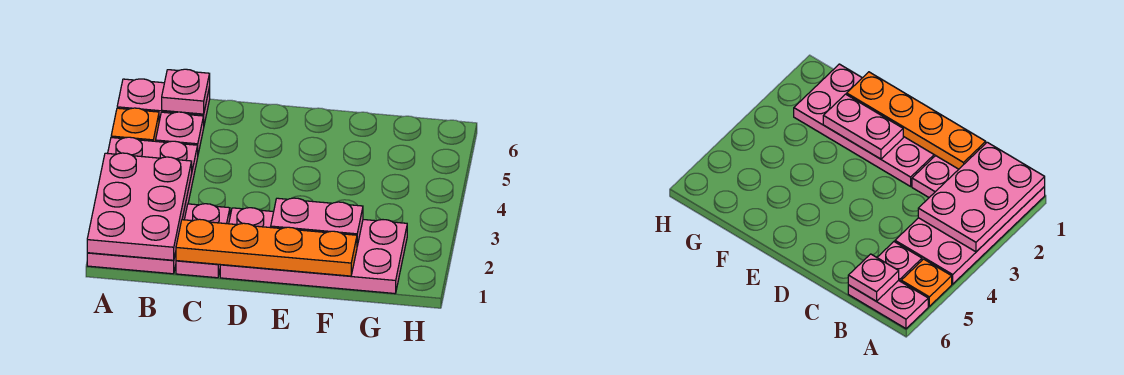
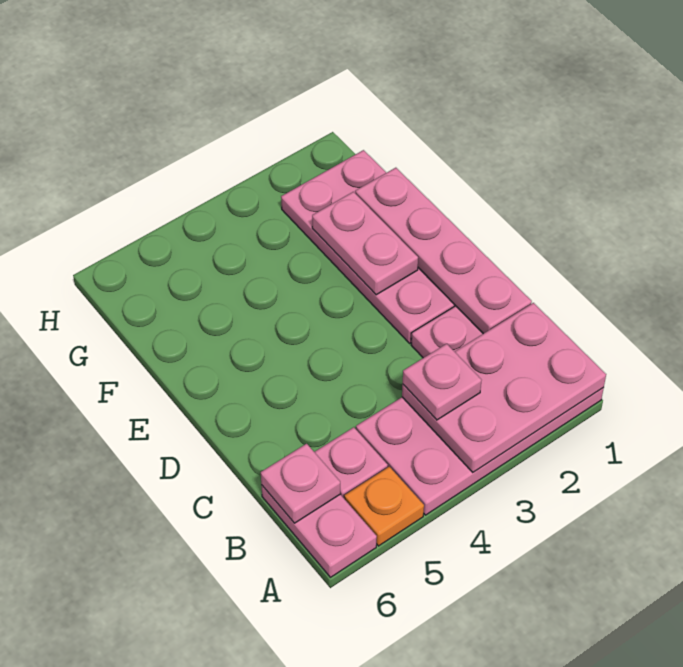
none -> pink 1x1 plate [403,344,482,420]
orange 1x4 plate [176,219,357,276] -> pink 1x4 plate [355,168,532,334]

